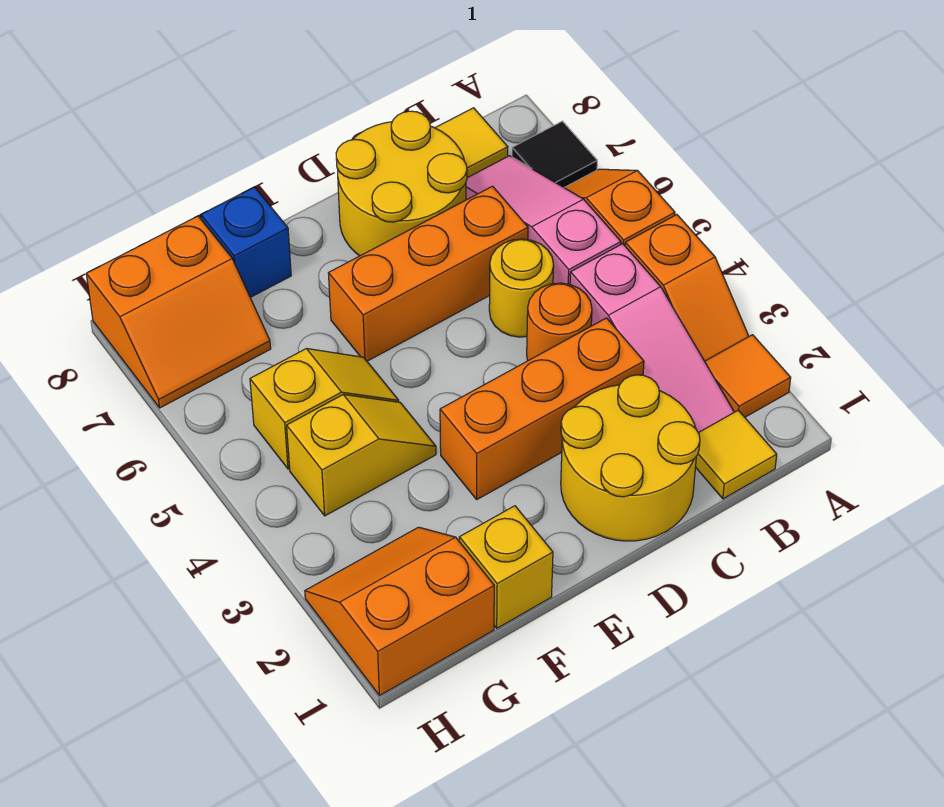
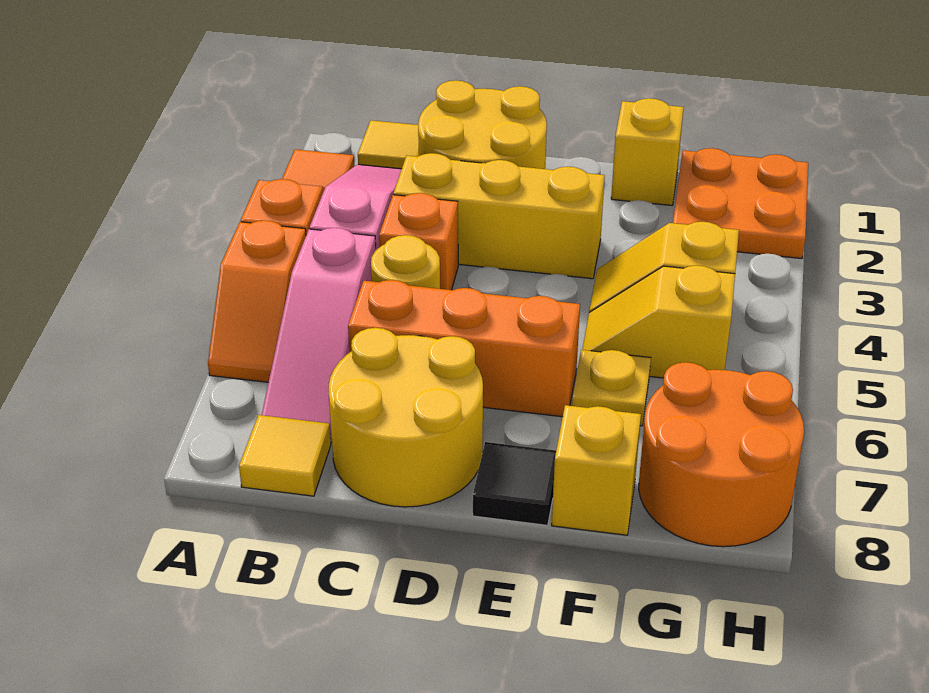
black 1x1 tile [512,121,597,187] -> black 1x1 tile moved to [473,442,556,525]
orange 1x3 brick [440,318,644,499] -> yellow 1x3 brick [394,153,605,279]
orange 1x1 round brick [527,283,592,361] -> orange 1x1 brick [379,193,458,290]
none -> yellow 1x1 plate [572,350,651,426]
blue 1x1 brick [201,187,291,297] -> yellow 1x1 brick [552,405,641,535]
orange 2x2 slope [305,527,494,696] -> orange 2x2 plate [673,148,808,259]
orange 2x2 slope [86,216,271,408] -> orange 2x2 round brick [639,362,804,547]

